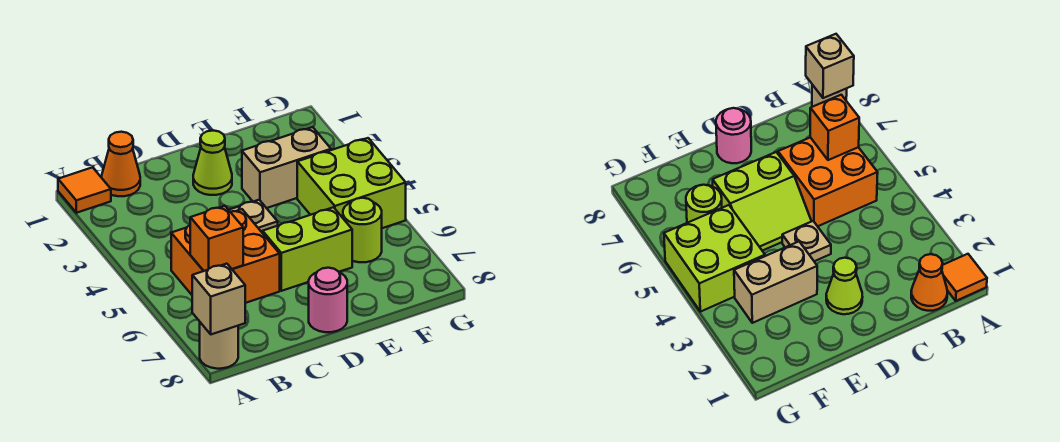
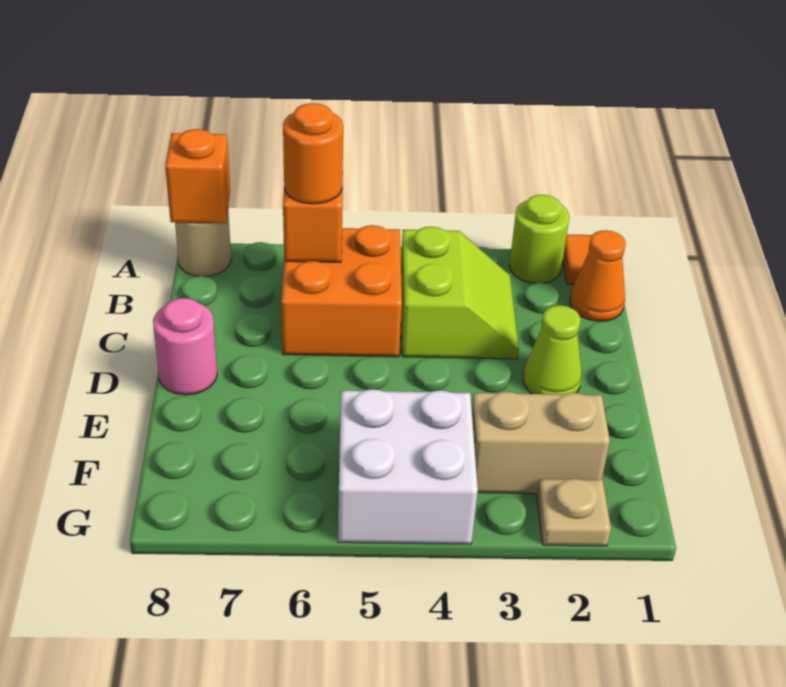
tan 1x1 brick [192,264,245,334] -> orange 1x1 brick [165,129,230,223]
none -> orange 1x1 round brick [283,103,343,204]
tan 1x1 plate [229,200,278,231] -> tan 1x1 plate moved to [537,479,611,546]
lime 2x2 slope [261,207,352,291] -> lime 2x2 slope moved to [401,227,519,359]
tan 1x2 brick [242,127,331,208] -> tan 1x2 brick turned to [472,392,610,494]
lime 2x2 brick [297,138,406,228] -> white 2x2 brick [338,389,478,544]
lime 1x1 round brick [343,198,382,262] -> lime 1x1 round brick moved to [509,195,569,283]

